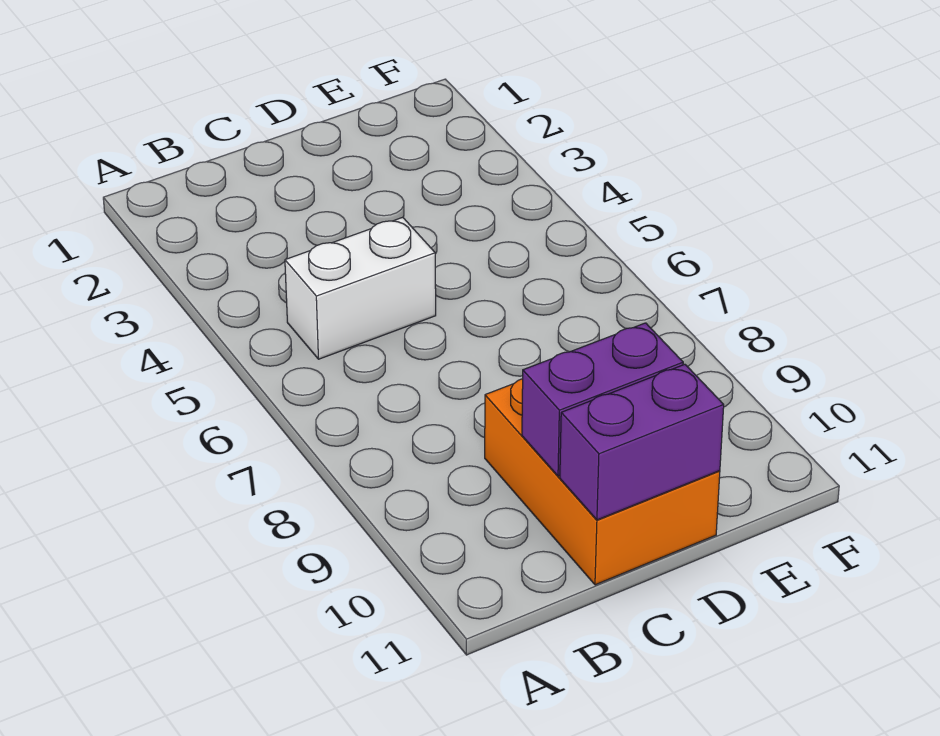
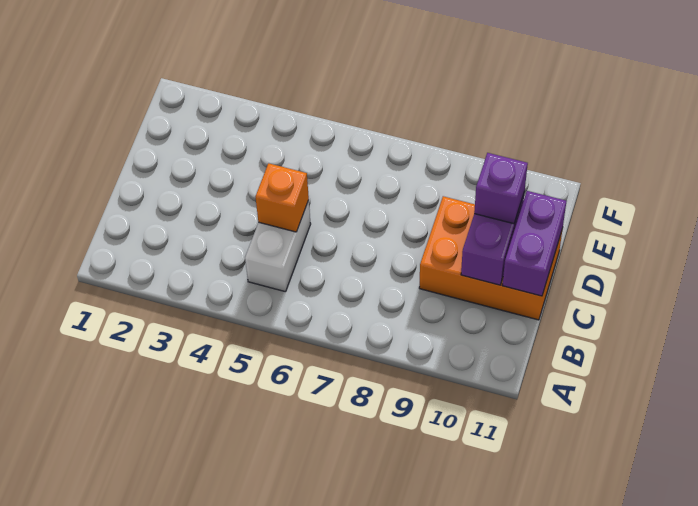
none -> orange 1x1 brick [255,163,309,232]
none -> purple 1x1 brick [474,153,528,224]

